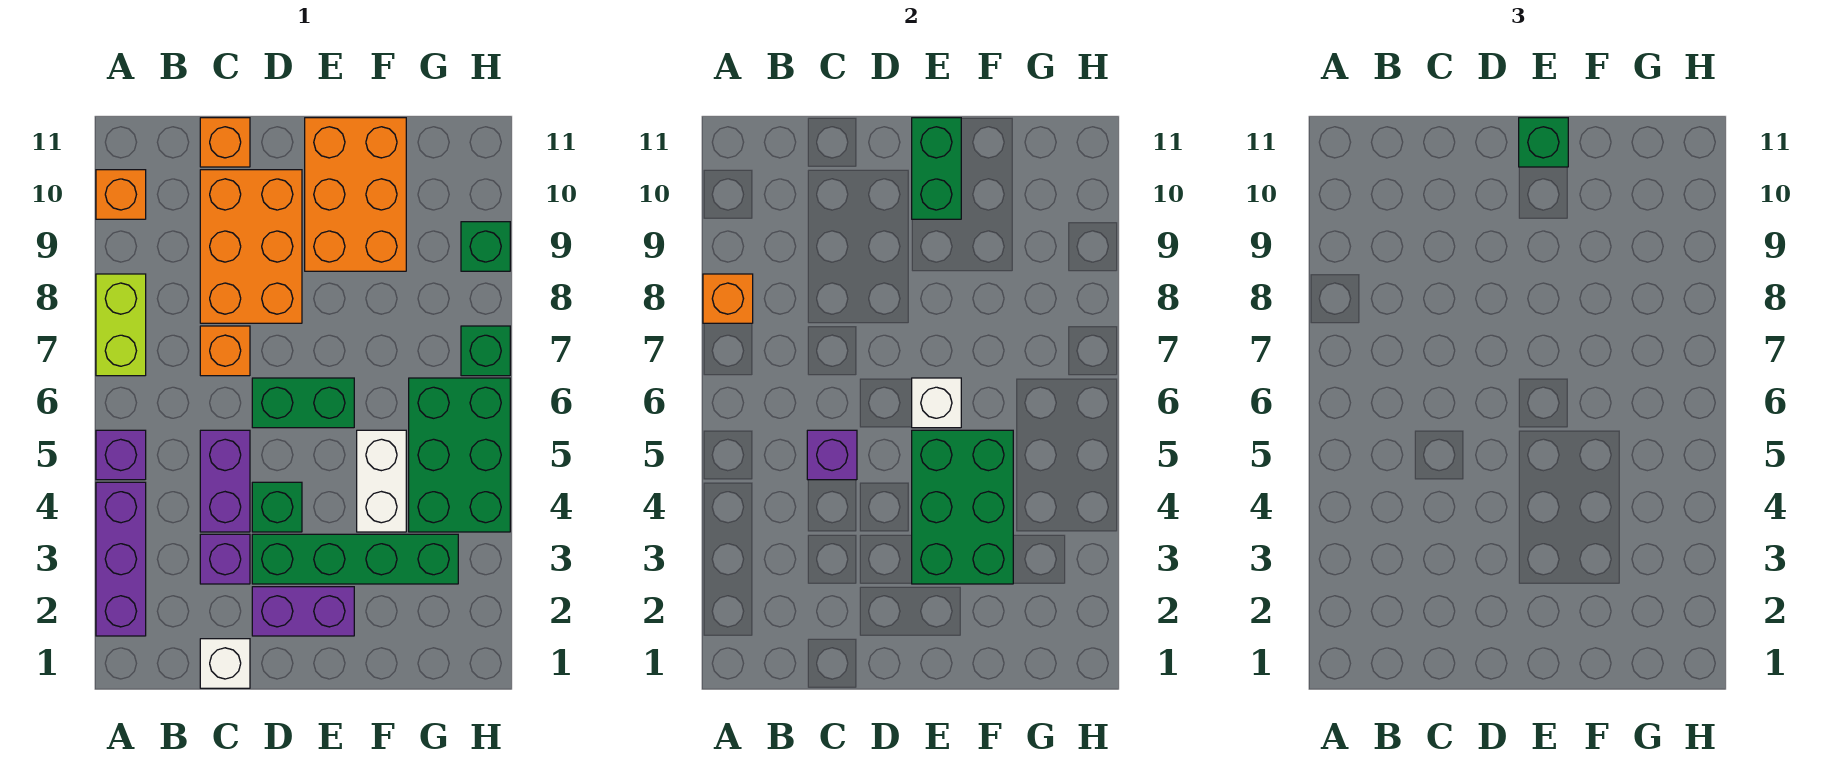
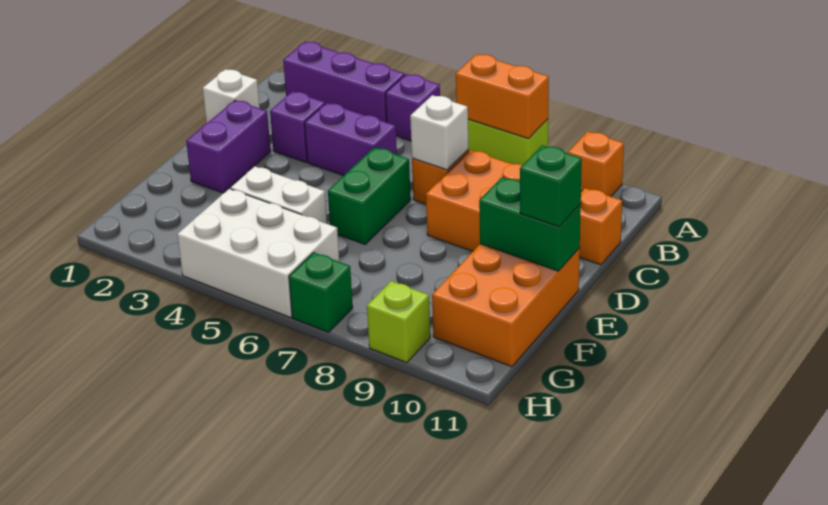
orange 1x1 brick [703,274,753,323] -> orange 1x2 brick [456,54,549,139]
purple 1x1 brick [807,430,857,480] -> none
green 1x4 brick [252,534,458,584] -> none
green 1x1 brick [252,482,302,532] -> none
green 2x3 brick [912,430,1013,584] -> none
white 1x1 brick [912,378,961,428] -> white 1x1 brick moved to [410,95,468,170]
orange 2x3 brick [305,118,406,271] -> orange 2x3 brick turned to [432,244,580,367]
green 2x3 brick [409,378,510,532] -> white 2x3 brick [177,189,339,318]
green 1x1 brick [461,222,510,271] -> lime 1x1 brick [367,281,430,363]

